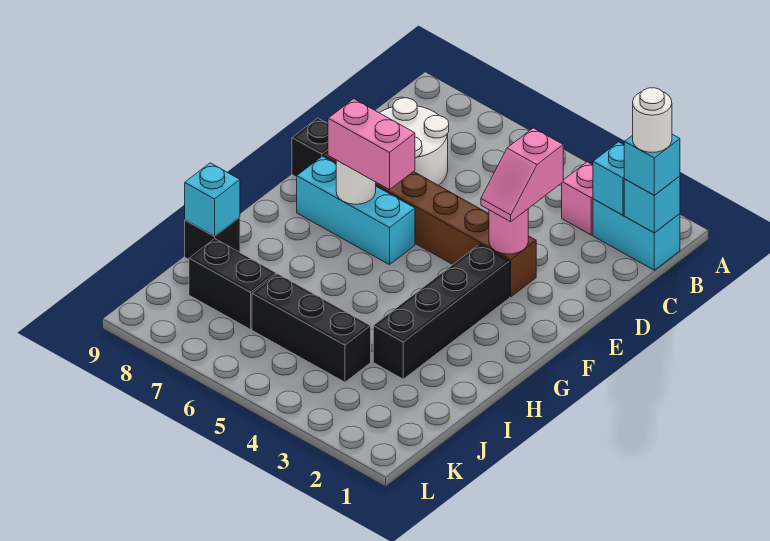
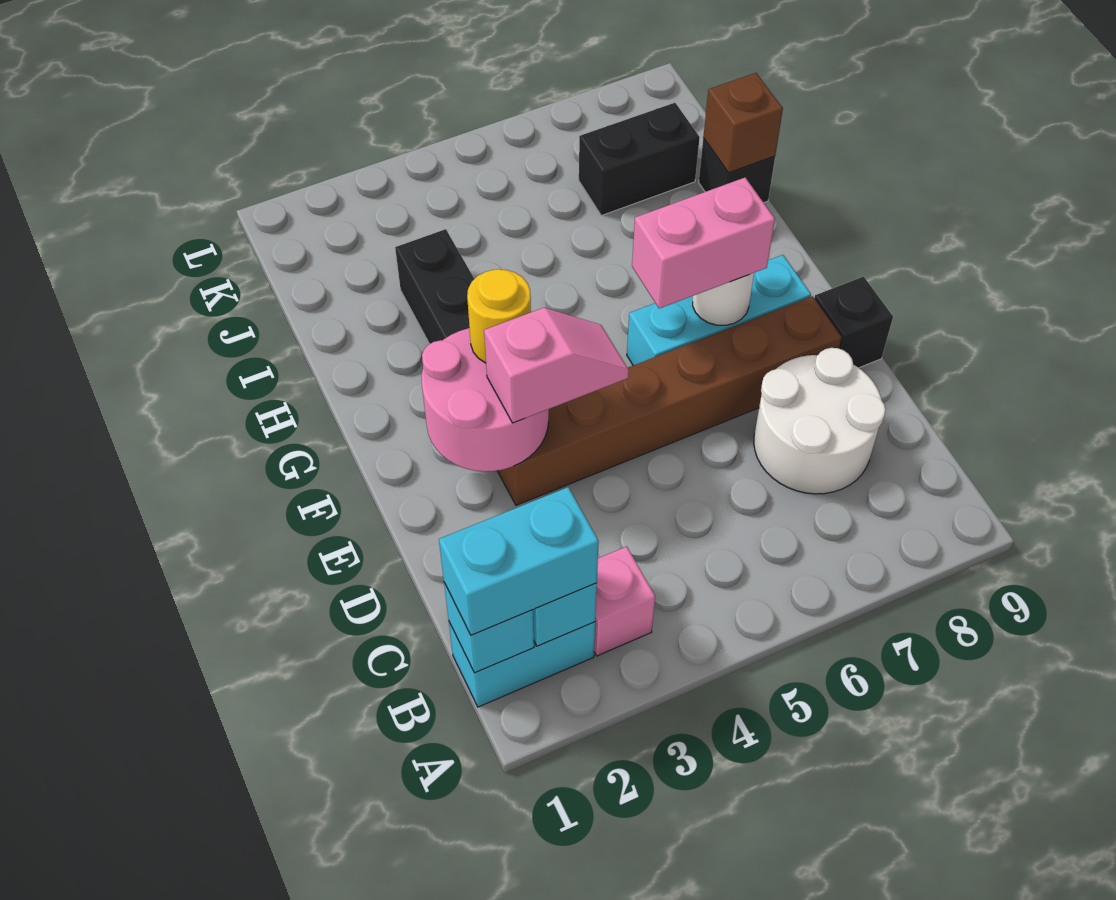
cyan 1x1 brick [624,134,680,195] -> cyan 1x2 brick [439,487,599,635]
white 1x1 round brick [633,88,672,152] -> none
pink 1x2 slope [481,128,563,222] -> pink 1x2 slope turned to [484,308,629,423]
pink 1x1 round brick [489,209,528,254] -> pink 2x2 round brick [422,328,549,472]
none -> yellow 1x1 round brick [467,269,531,363]
cyan 1x1 brick [185,163,240,236] -> brown 1x1 brick [703,73,783,173]
black 1x3 brick [252,274,371,382] -> none

